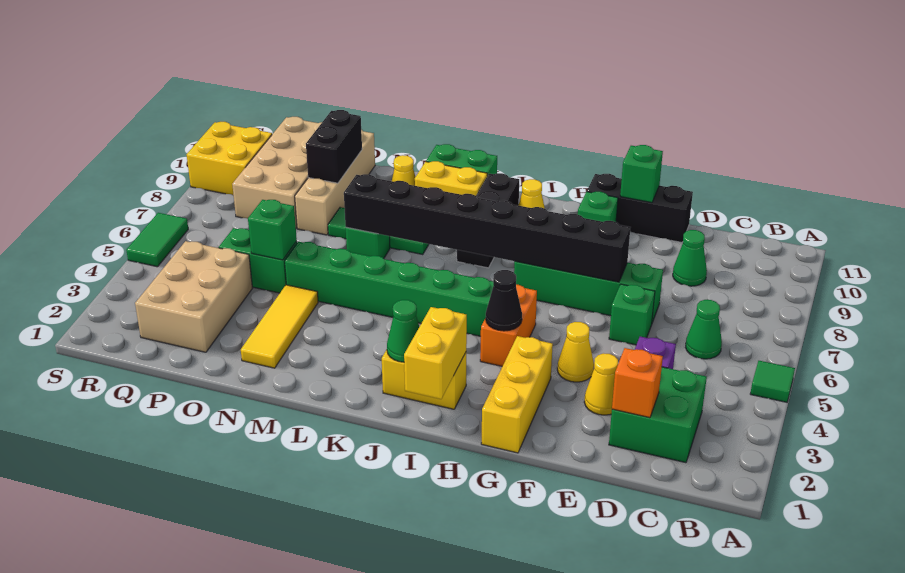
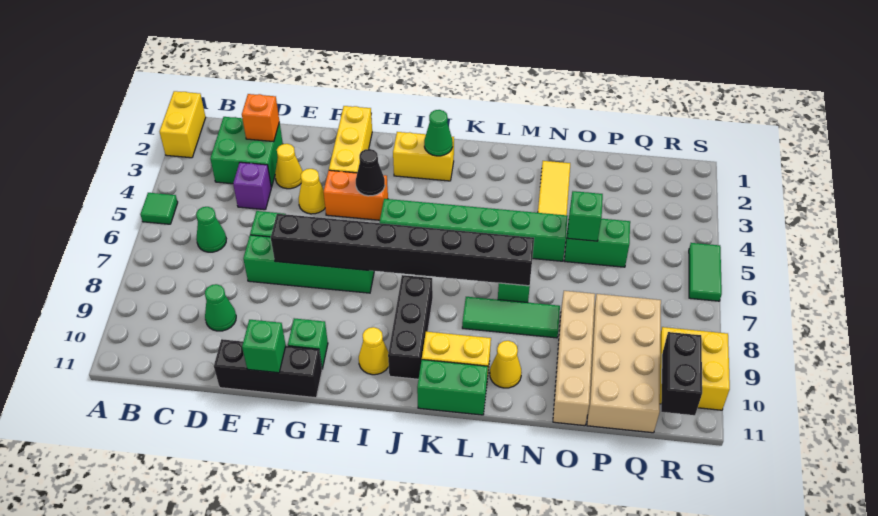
orange 1x2 brick [480,285,537,366] -> orange 1x2 brick turned to [323,170,388,220]
yellow 1x2 brick [404,307,467,399] -> yellow 1x2 brick moved to [160,91,206,158]
black 1x2 brick [306,110,362,183] -> black 1x2 brick moved to [661,332,702,415]
tan 2x3 brick [135,241,252,352] -> none

